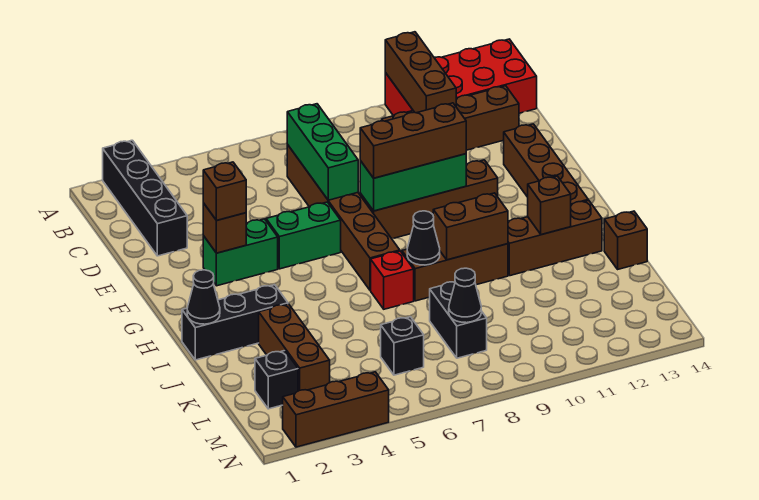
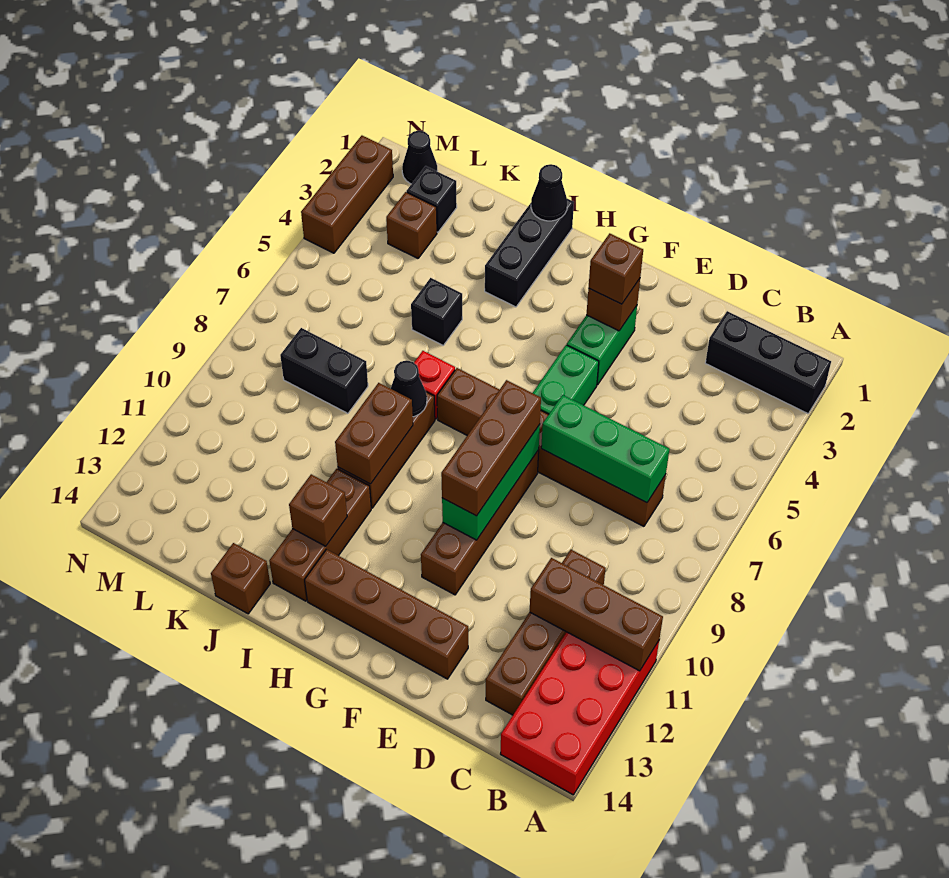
black 1x4 brick [103,140,187,256] -> black 1x3 brick [705,311,831,413]
brown 1x3 brick [259,304,330,391] -> brown 1x1 brick [386,192,437,258]
black 1x1 brick [381,317,424,375] -> black 1x1 brick moved to [411,278,462,345]
black 1x1 cone [449,268,481,323] -> black 1x1 cone moved to [402,131,437,184]

